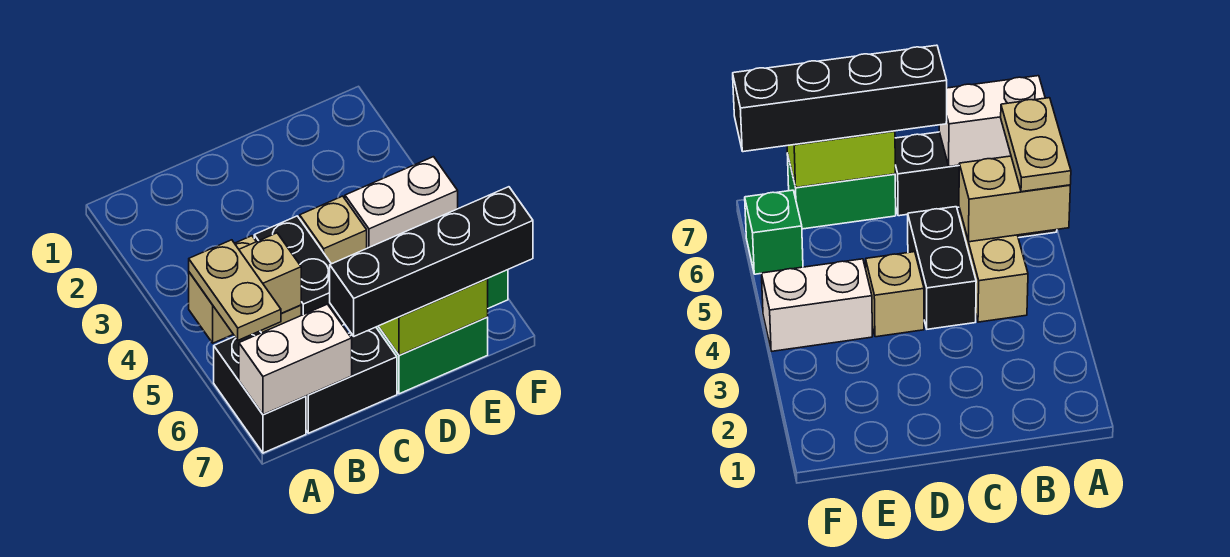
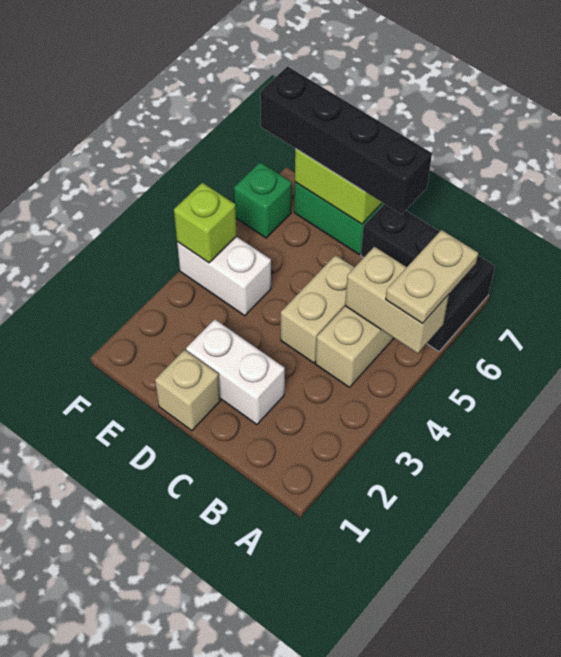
white 1x2 brick [239,304,352,415] -> white 1x2 brick moved to [186,319,285,425]
black 1x2 brick [254,216,344,325] -> tan 1x2 brick [281,255,354,363]
tan 1x1 brick [300,196,367,264] -> tan 1x1 brick moved to [155,350,220,431]
none -> lime 1x1 brick [174,183,237,263]

